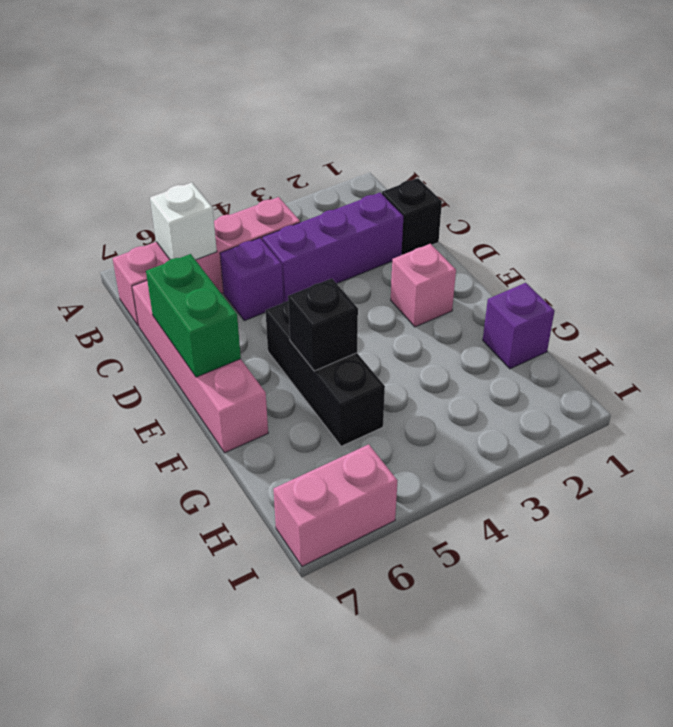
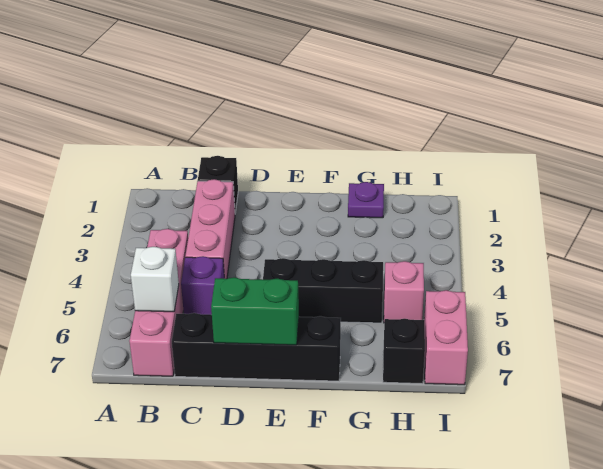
purple 1x3 brick [262,193,403,302] -> pink 1x3 brick [185,179,235,279]
pink 1x4 brick [132,281,268,453] -> black 1x4 brick [172,313,341,381]
pink 1x1 brick [391,244,456,327] -> pink 1x1 brick moved to [384,261,424,320]
black 1x1 brick [288,278,358,371] -> black 1x1 brick moved to [383,319,425,384]
purple 1x1 brick [483,283,554,369] -> purple 1x1 plate [348,182,384,218]

